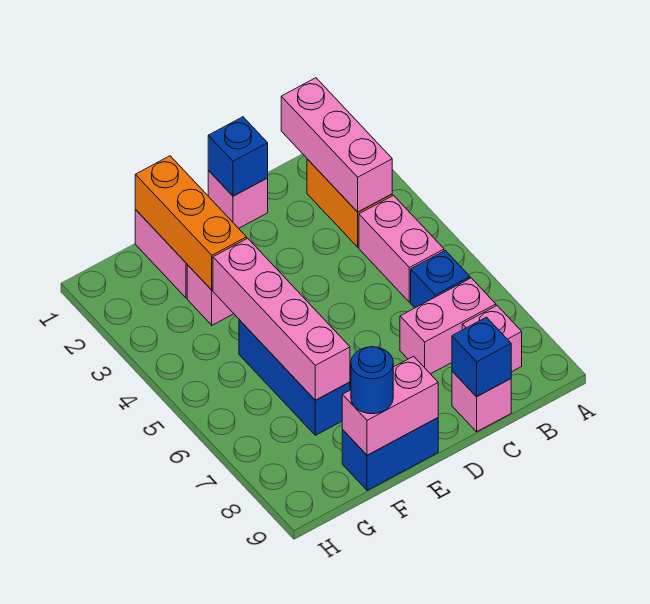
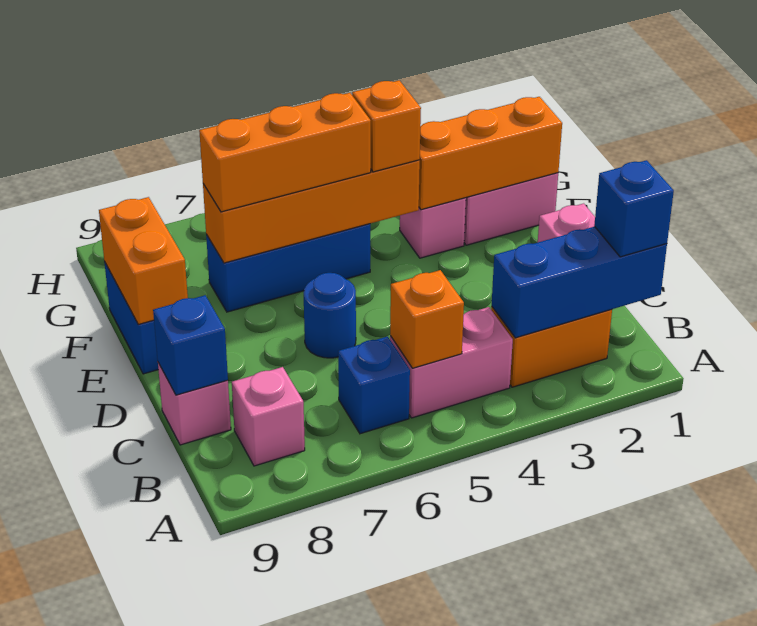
pink 1x3 brick [281,78,392,212] -> blue 1x3 brick [492,227,667,338]
none -> orange 1x1 brick [390,270,464,368]
pink 1x2 brick [400,278,496,374] -> none
blue 1x1 brick [208,117,268,196] -> blue 1x1 brick moved to [594,160,674,257]
pink 1x2 brick [342,356,438,455] -> orange 1x2 brick [99,197,188,324]
pink 1x4 brick [213,238,350,400] -> orange 1x4 brick [203,160,420,263]
none -> orange 1x1 brick [352,80,421,172]
none -> orange 1x3 brick [199,93,371,212]
blue 1x1 round brick [351,347,393,414] -> blue 1x1 round brick moved to [304,273,356,358]

